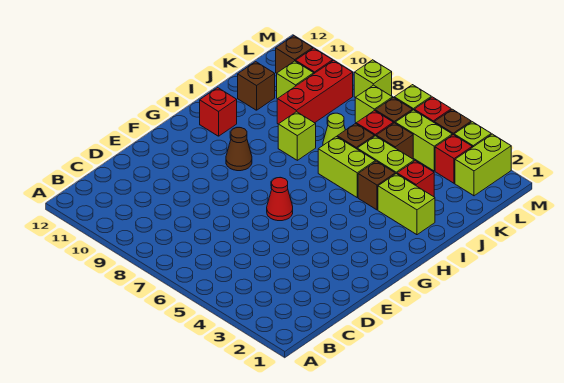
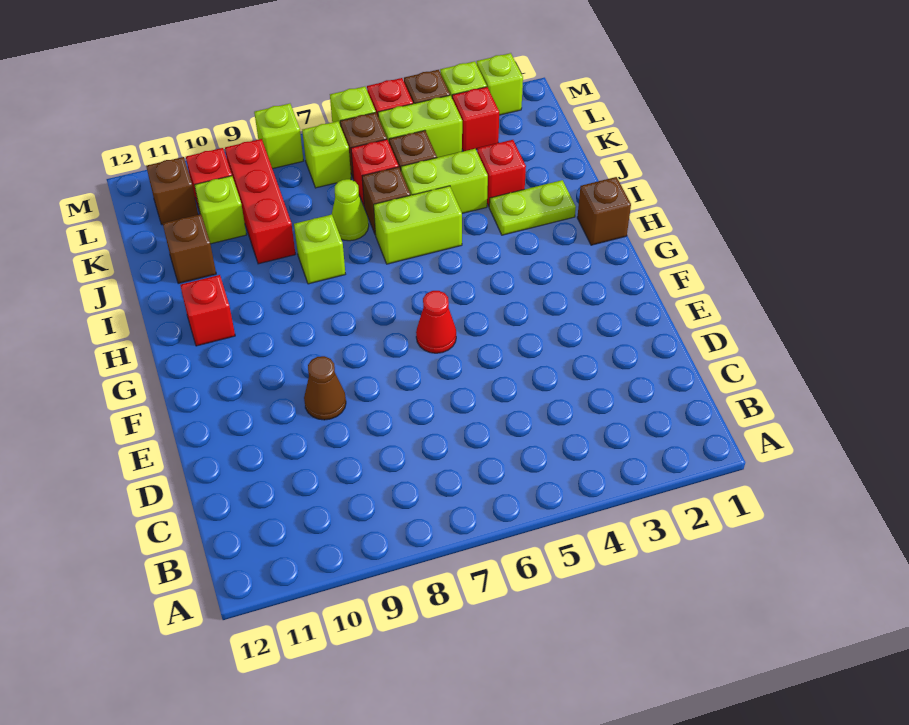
brown 1x1 cone [226,128,252,171] -> brown 1x1 cone moved to [304,356,346,420]
lime 1x2 brick [378,174,435,235] -> lime 1x2 plate [489,180,576,235]
brown 1x1 brick [358,161,395,210] -> brown 1x1 brick moved to [577,177,631,245]
lime 1x2 brick [455,134,511,196] -> lime 1x1 brick [477,53,523,115]

